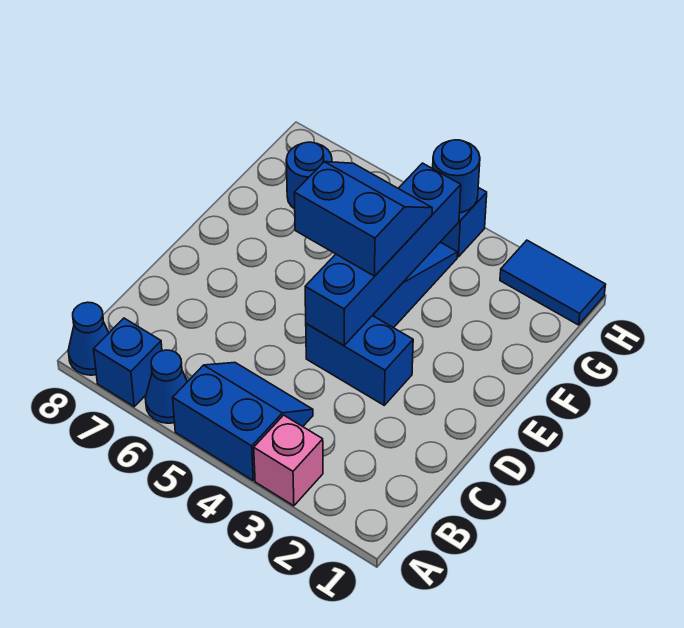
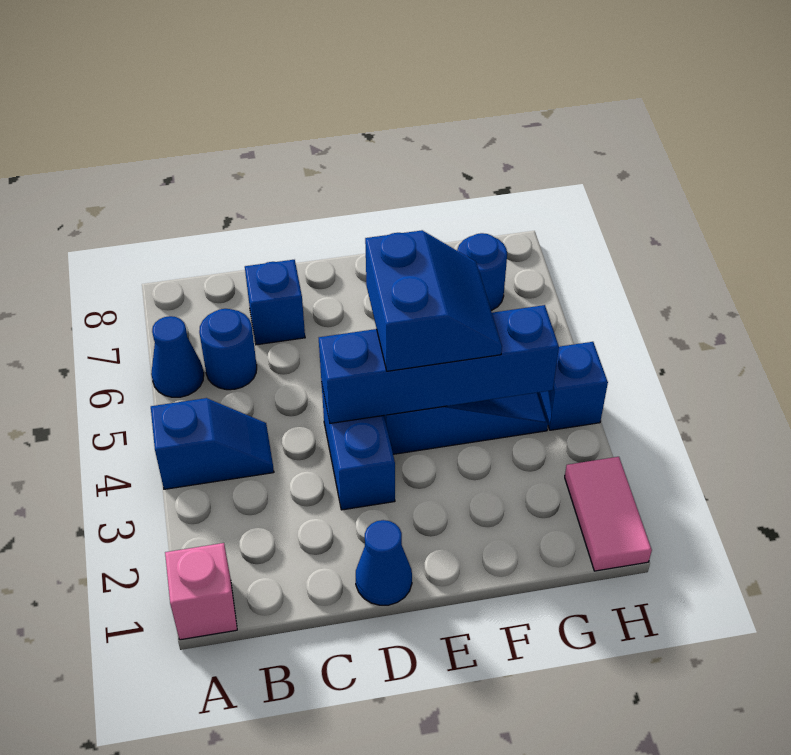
pink 1x1 brick [254,415,323,506] -> pink 1x1 brick moved to [165,543,237,640]
blue 2x2 slope [173,363,313,480] -> blue 1x2 slope [151,398,274,489]
blue 1x1 brick [94,318,162,407] -> blue 1x1 brick moved to [245,260,305,345]
blue 1x1 cone [68,302,109,375] -> blue 1x1 cone moved to [356,520,412,605]
blue 1x2 tile [500,240,606,325] -> pink 1x2 tile [565,457,652,571]
blue 1x1 round brick [433,140,480,213] -> blue 1x1 round brick moved to [199,309,257,390]

